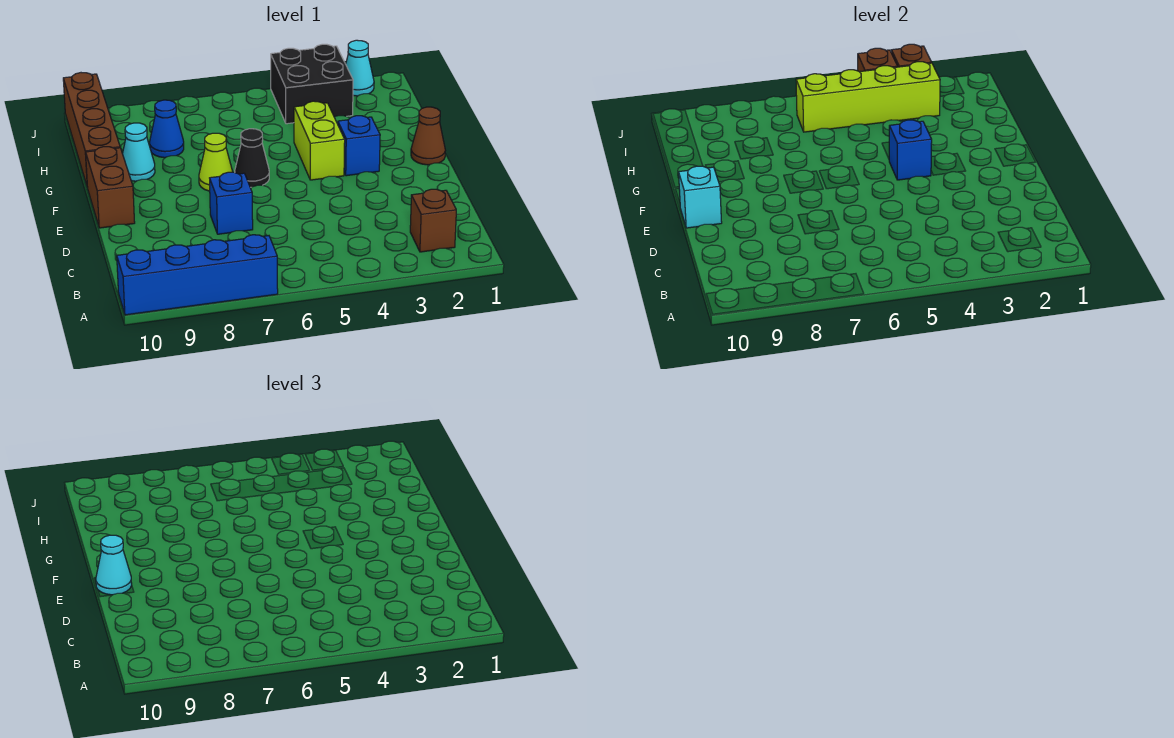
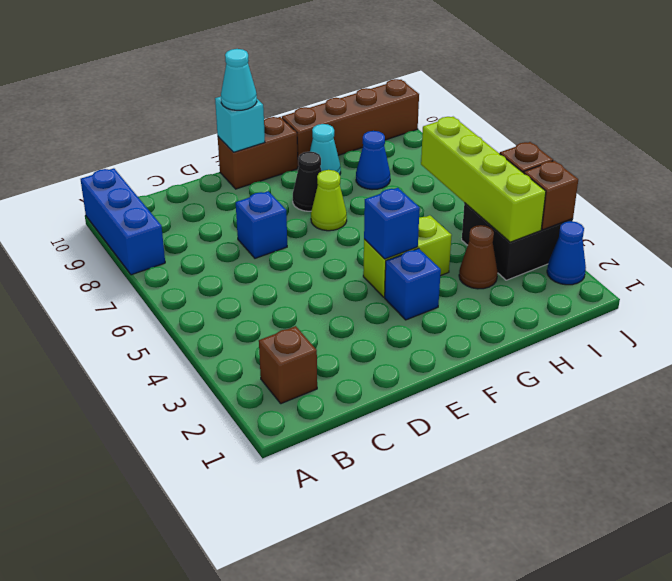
blue 1x4 brick [117,235,278,315] -> blue 1x3 brick [81,168,165,275]
brown 1x1 cone [411,107,445,165] -> brown 1x1 cone moved to [459,225,498,289]
black 1x1 cone [235,129,269,187] -> black 1x1 cone moved to [293,152,322,211]
cyan 1x1 cone [346,40,374,96] -> blue 1x1 cone [547,221,586,285]

